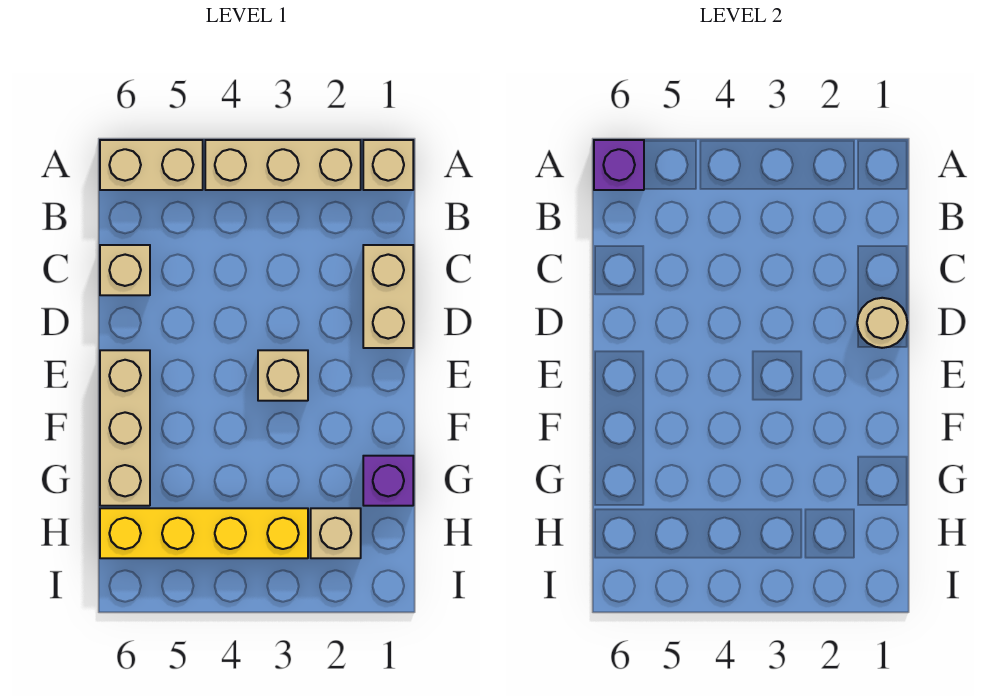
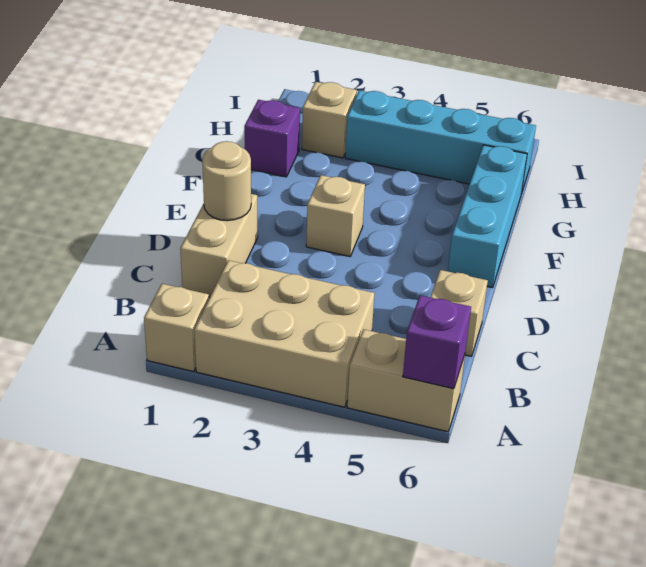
tan 1x3 brick [205,140,361,190] -> tan 2x3 brick [194,260,375,407]
tan 1x3 brick [100,350,150,506] -> cyan 1x3 brick [448,145,527,288]
yellow 1x4 brick [100,508,308,558] -> cyan 1x4 brick [345,90,536,191]

